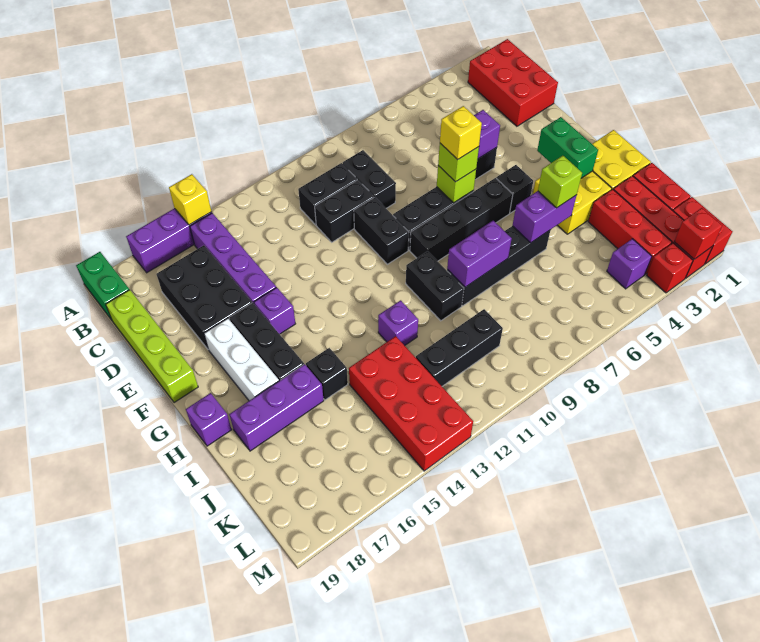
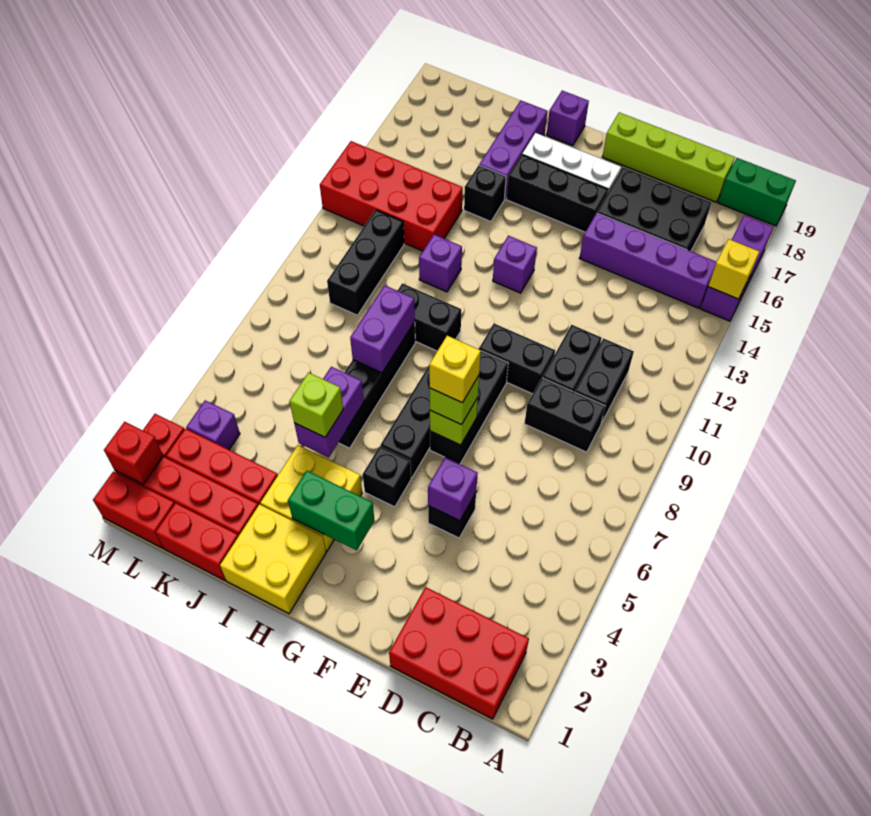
purple 1x1 brick [254,287,295,334] -> purple 1x1 brick moved to [493,236,537,293]

